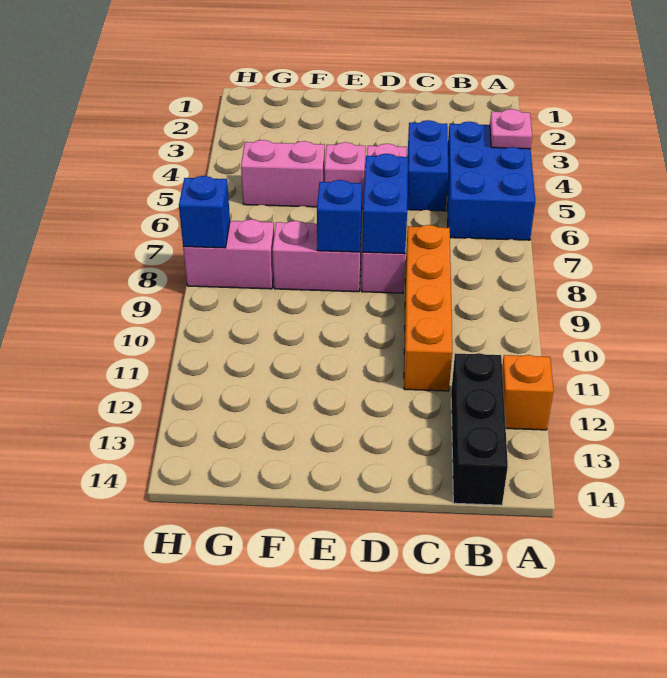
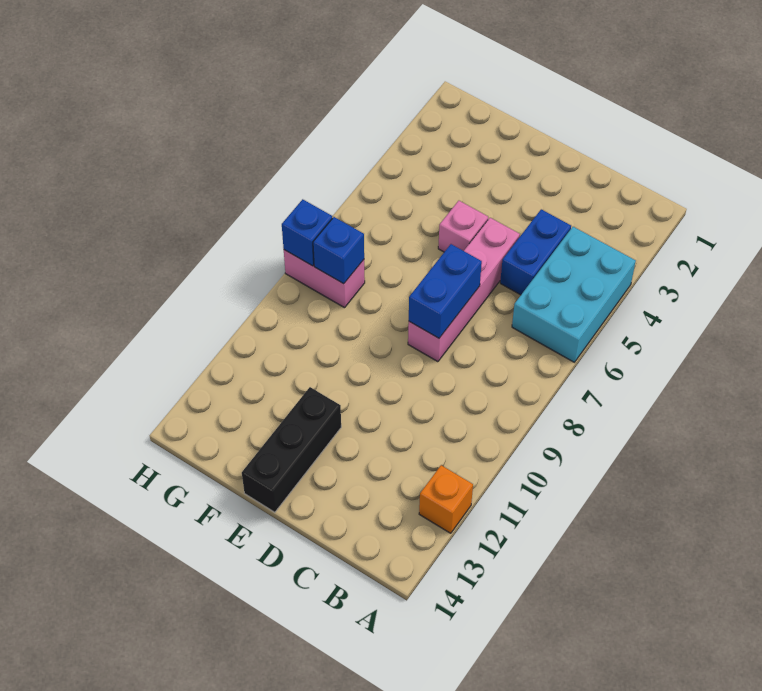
blue 2x3 brick [447,121,535,240] -> cyan 2x3 brick [512,227,636,362]
pink 1x1 plate [490,109,532,149] -> none
black 1x3 brick [451,353,508,505] -> black 1x3 brick moved to [242,387,341,512]
orange 1x4 brick [404,225,452,391] -> none
pink 1x2 brick [273,221,362,292] -> none
blue 1x1 brick [317,180,362,252] -> blue 1x1 brick moved to [313,217,364,284]
pink 1x2 brick [241,140,325,207] -> none

